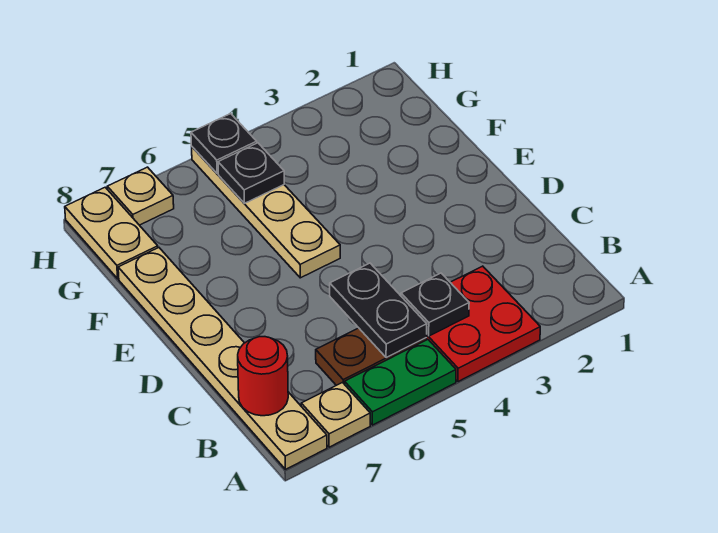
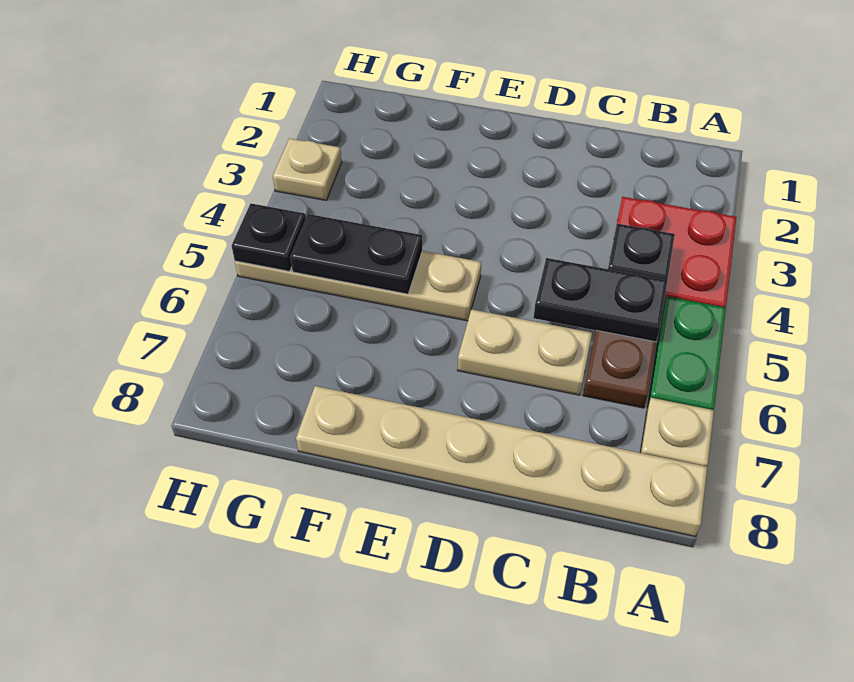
red 1x1 round brick [238,337,288,416] -> none
black 1x1 plate [218,143,284,203] -> black 1x2 plate [290,214,422,294]
tan 1x2 plate [65,187,158,279] -> tan 1x2 plate moved to [458,309,592,395]
tan 1x1 plate [107,167,174,225] -> tan 1x1 plate moved to [273,138,342,200]

